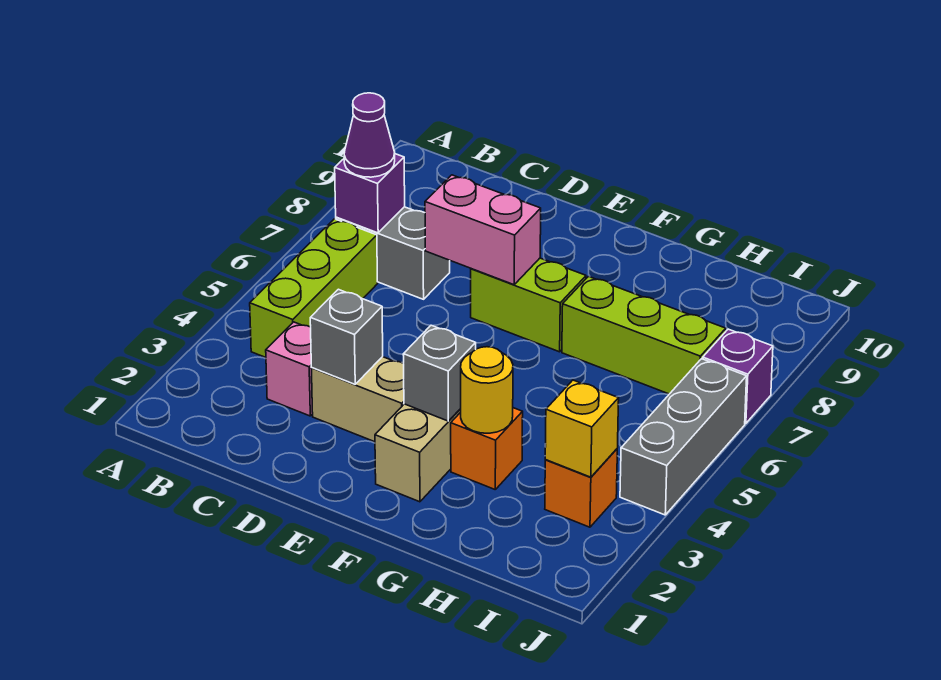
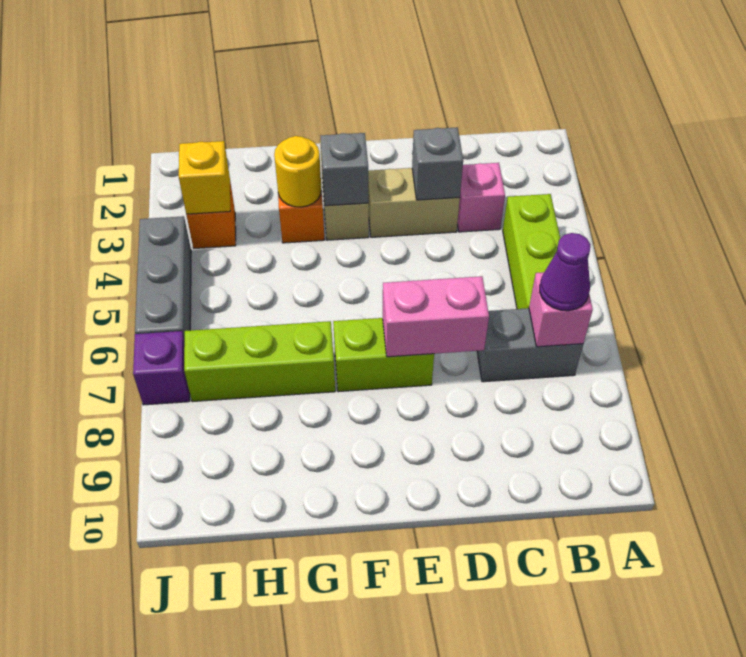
purple 1x1 brick [335,154,405,233] -> pink 1x1 brick [529,272,593,347]

